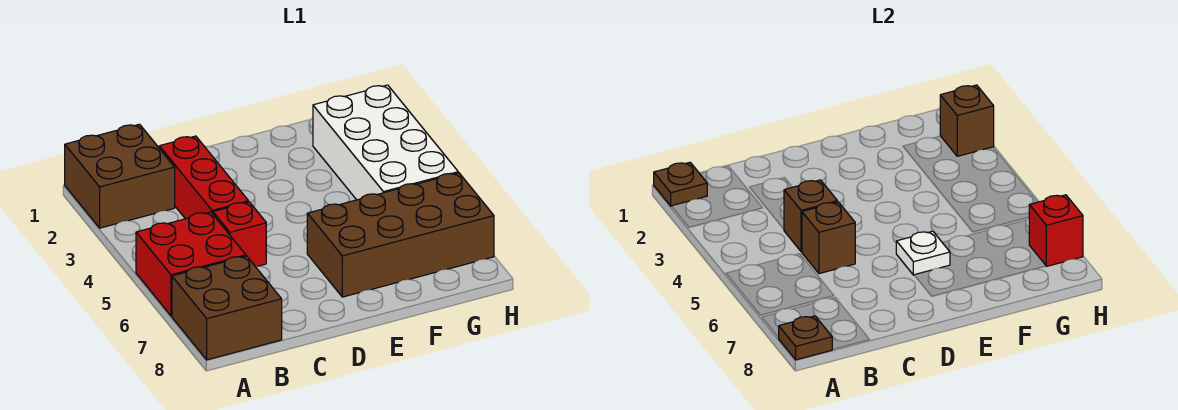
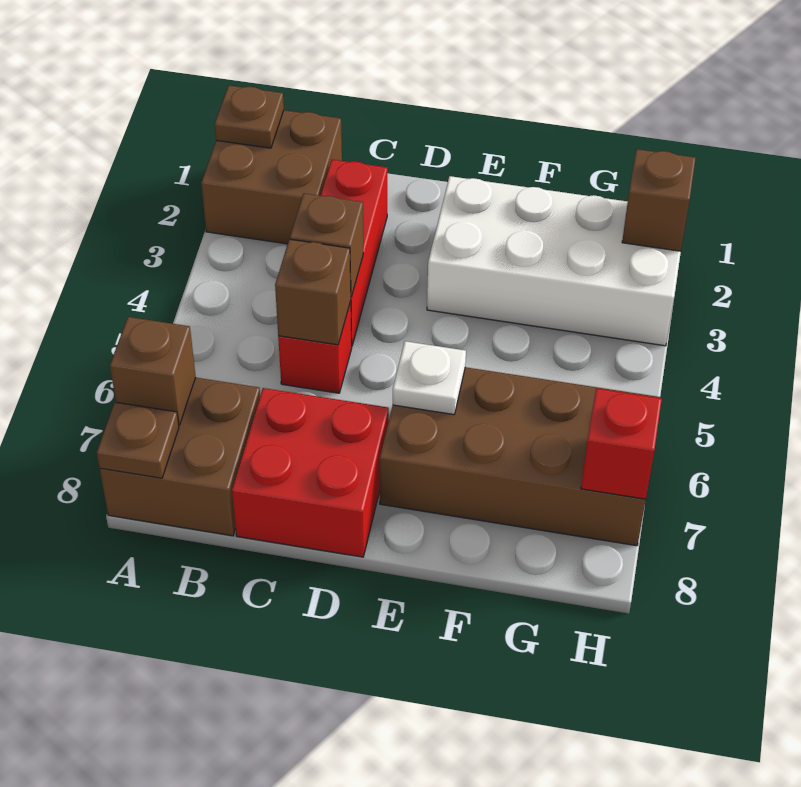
red 2x2 brick [136,212,246,316] -> red 2x2 brick moved to [232,388,389,557]
none -> brown 1x1 brick [110,317,196,425]
white 2x4 brick [313,85,458,200] -> white 2x4 brick turned to [427,176,681,346]

